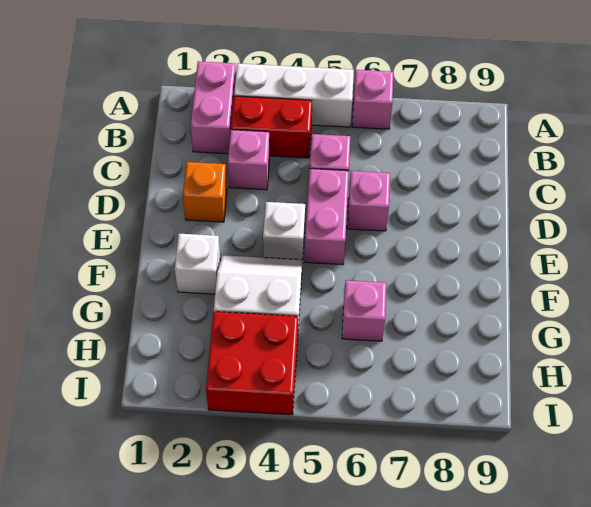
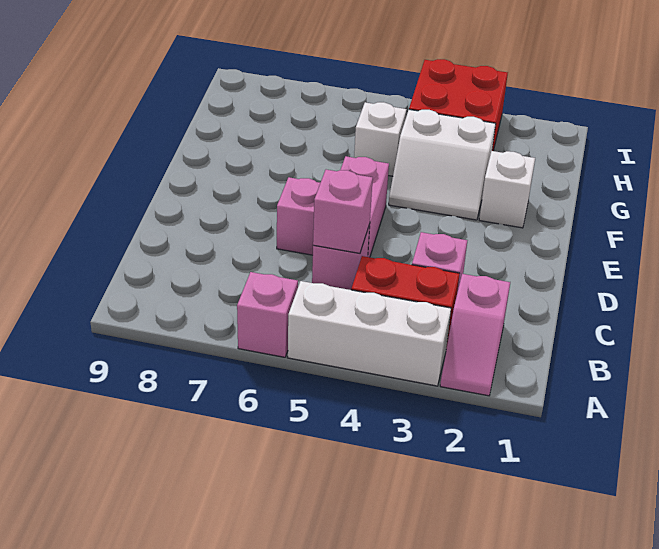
pink 1x2 brick [191,61,236,154] -> pink 1x2 slope [440,274,510,396]
orange 1x1 brick [183,162,227,222] -> none
white 1x1 brick [263,202,305,260] -> white 1x1 brick moved to [354,102,407,176]
pink 1x1 brick [342,280,386,341] -> pink 1x1 brick moved to [313,170,373,253]

